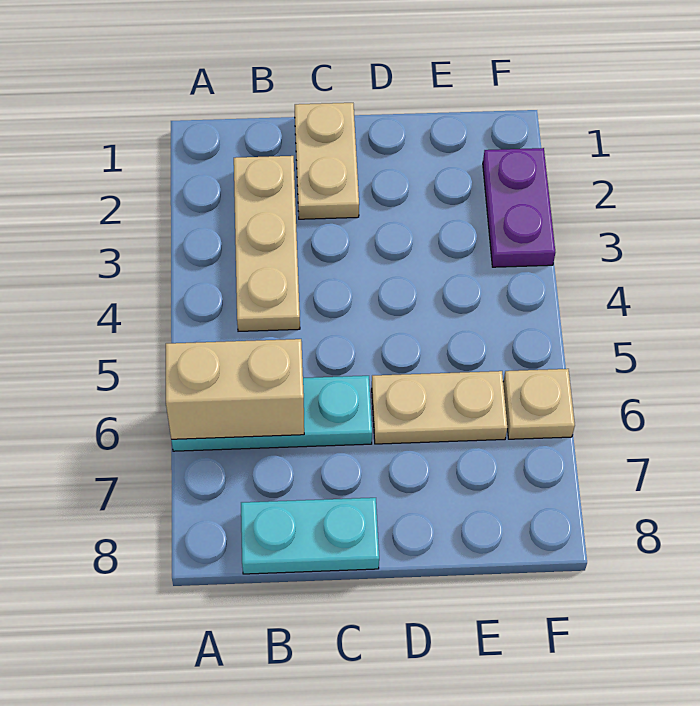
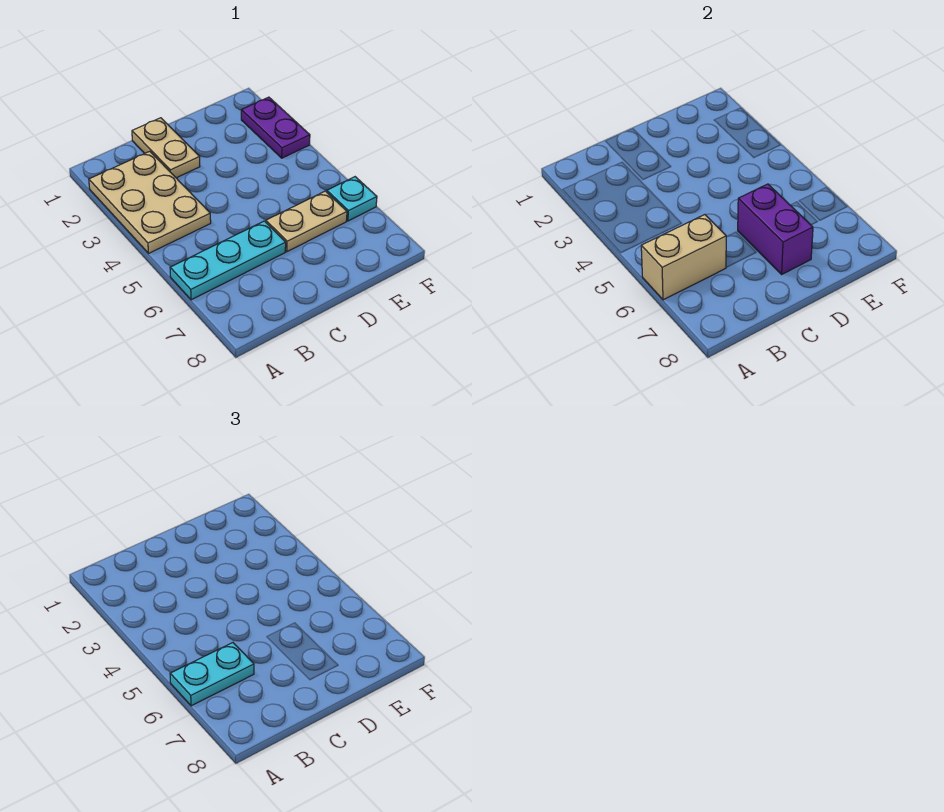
tan 1x3 plate [234,156,300,331] -> tan 2x3 plate [89,151,211,253]
cyan 1x2 plate [241,498,379,574] -> cyan 1x2 plate moved to [170,643,254,706]
none -> purple 1x2 brick [738,184,813,274]
tan 1x1 plate [503,369,575,439] -> cyan 1x1 plate [327,177,377,221]

